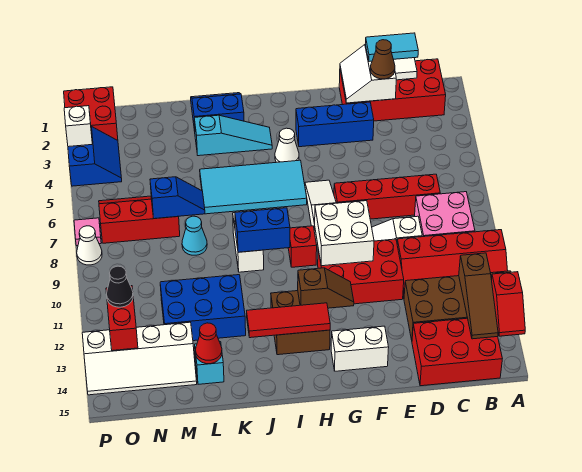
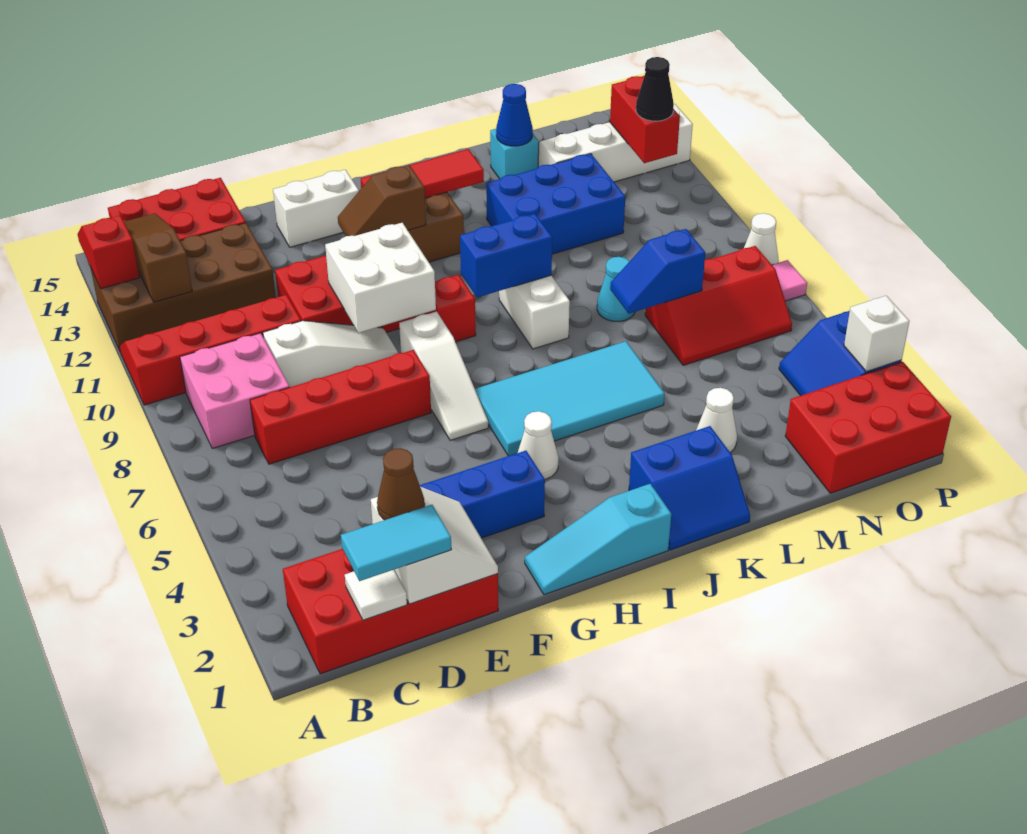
cyan 1x3 slope [194,115,272,156] -> cyan 1x3 slope moved to [525,484,671,595]
none -> white 1x1 cone [696,388,737,453]
red 1x1 cone [196,323,222,364] -> blue 1x1 cone [496,84,533,146]
red 2x2 brick [64,87,118,140] -> red 2x3 brick [785,362,951,493]

